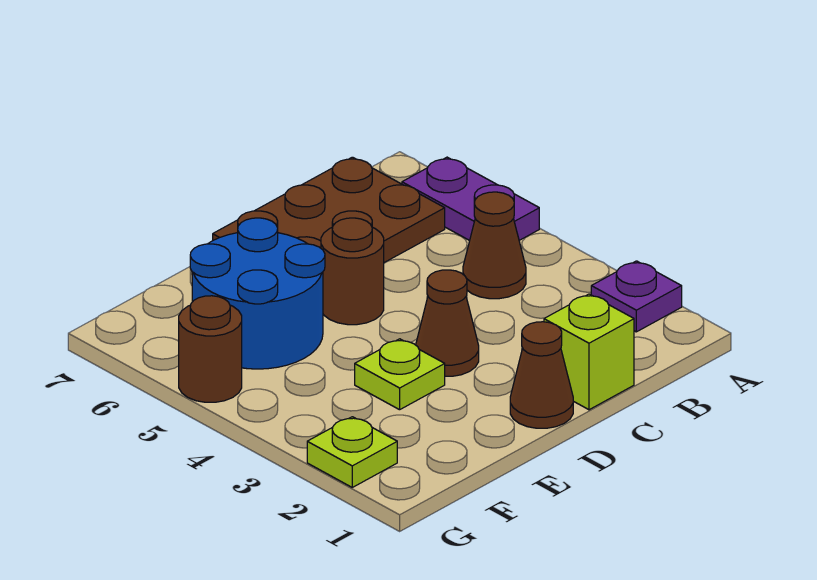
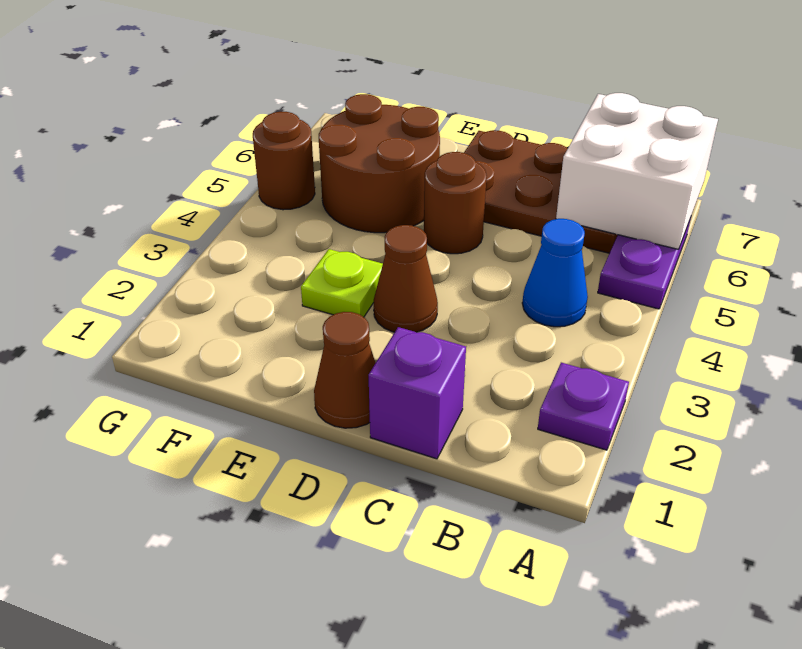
none -> white 2x2 brick [556,93,718,250]
brown 1x1 cone [463,192,526,299] -> blue 1x1 cone [522,219,588,327]
lime 1x1 brick [544,294,634,410] -> purple 1x1 brick [369,327,466,459]
blue 2x2 round brick [190,218,325,369] -> brown 2x2 round brick [319,94,440,233]
lime 1x1 plate [307,417,397,487] -> none

